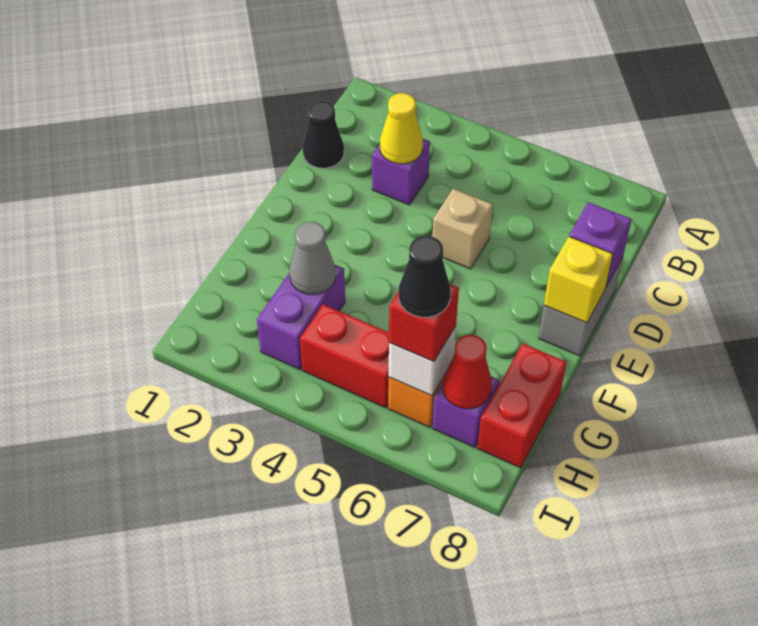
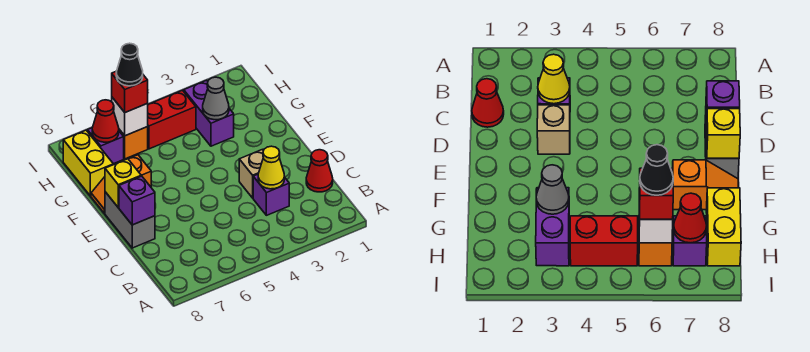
black 1x1 cone [303,101,344,168] -> red 1x1 cone [306,150,333,192]
tan 1x1 brick [432,189,493,269] -> tan 1x1 brick moved to [239,150,263,198]
none -> orange 1x2 slope [91,155,151,213]
red 1x2 brick [477,344,566,468] -> yellow 1x2 brick [63,130,113,196]

